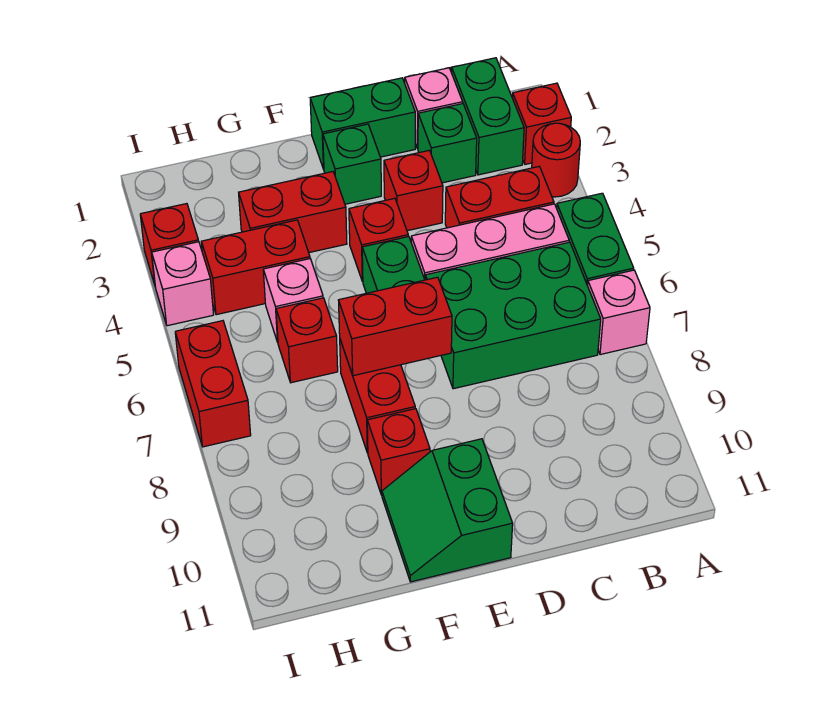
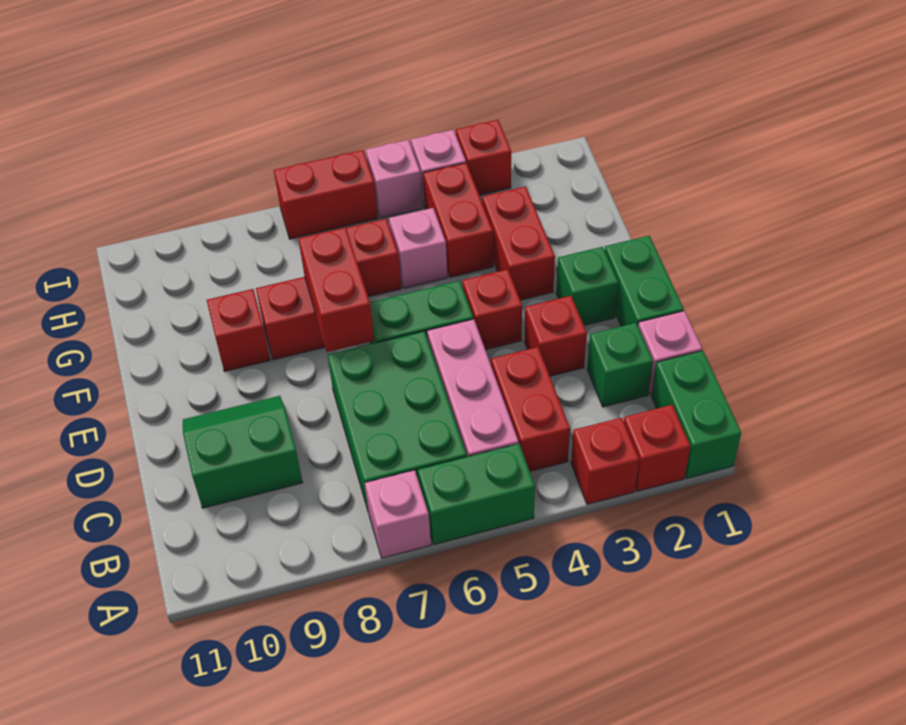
red 1x1 round brick [532,123,580,197] -> red 1x1 brick [571,418,639,504]
green 1x2 brick [452,58,524,175] -> green 1x2 brick turned to [652,351,741,478]
green 2x2 slope [382,439,513,582] -> green 2x2 slope moved to [183,396,303,508]
none -> pink 1x1 brick [366,140,423,218]

